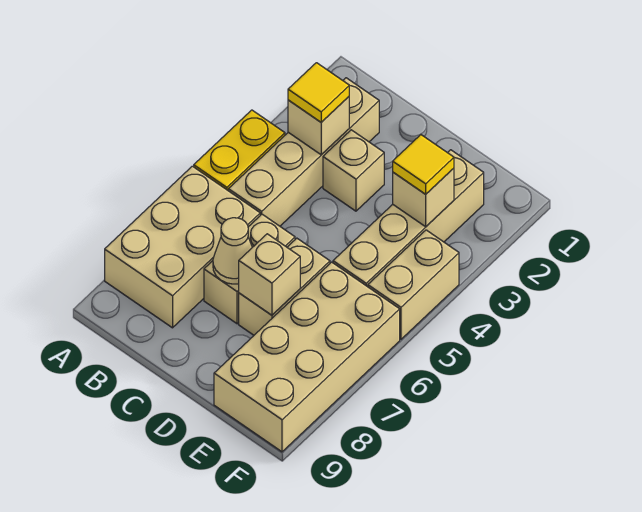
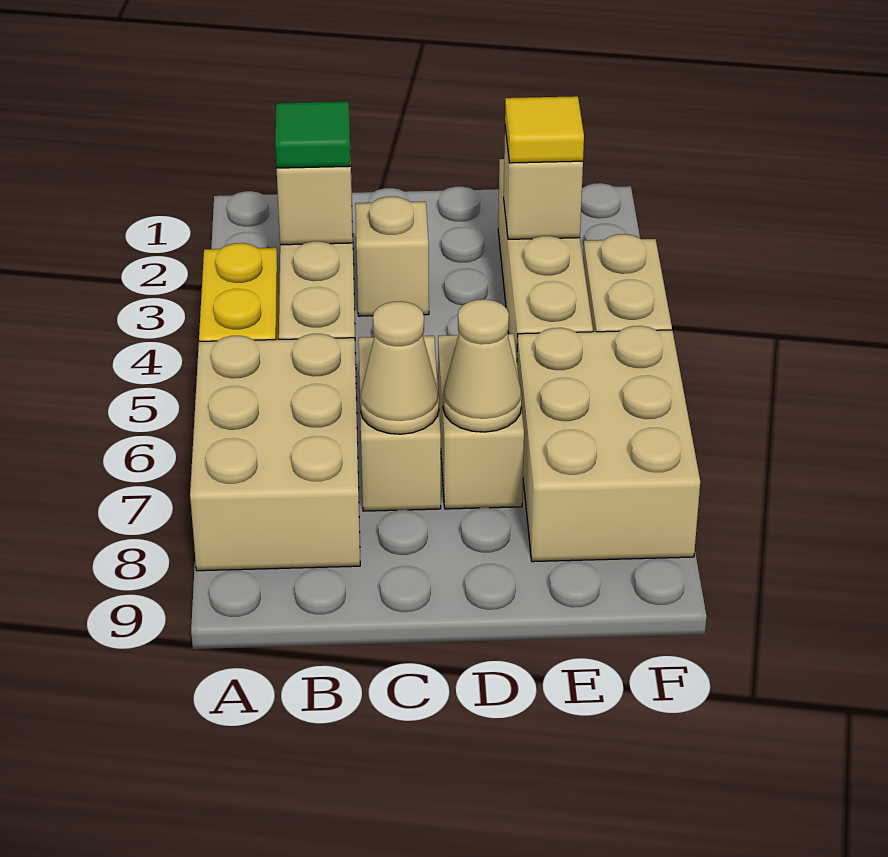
yellow 1x1 tile [288,63,349,122] -> green 1x1 tile [275,101,351,168]
tan 1x1 brick [239,234,300,315] -> tan 1x1 cone [443,299,522,432]
tan 2x4 brick [214,262,400,452] -> tan 2x3 brick [517,326,700,562]

